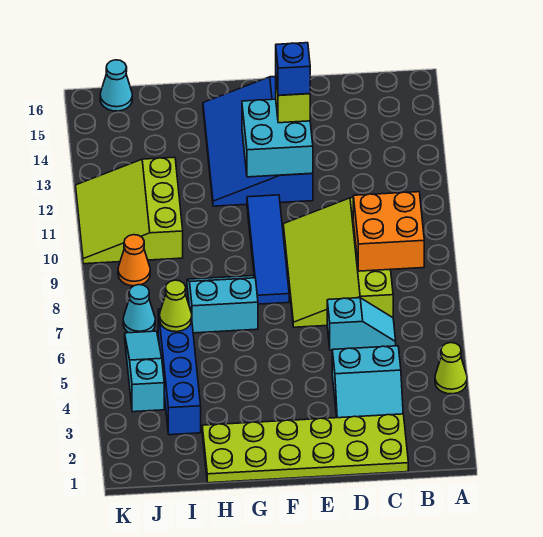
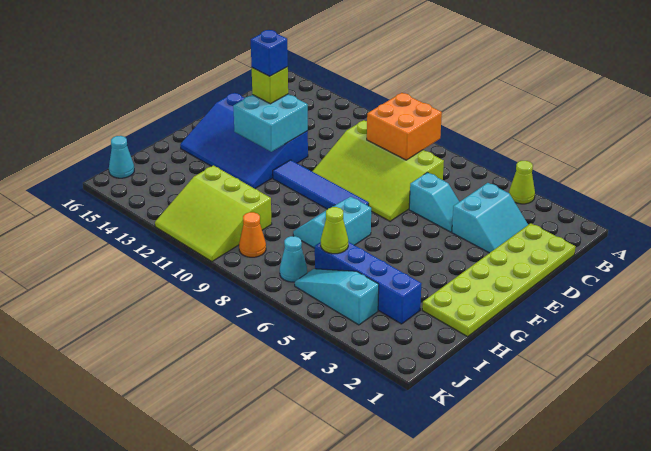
cyan 1x2 slope [327,298,396,350] -> cyan 1x2 slope turned to [409,172,459,232]

